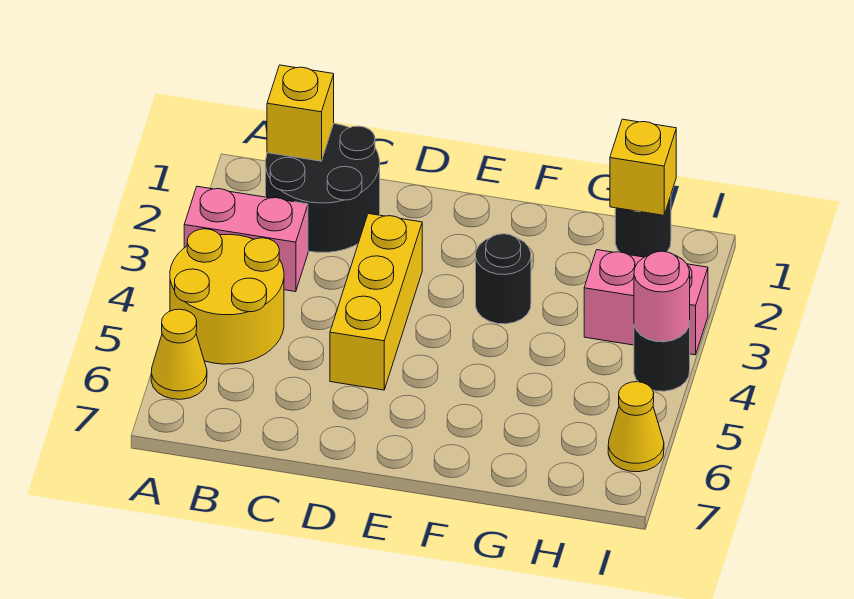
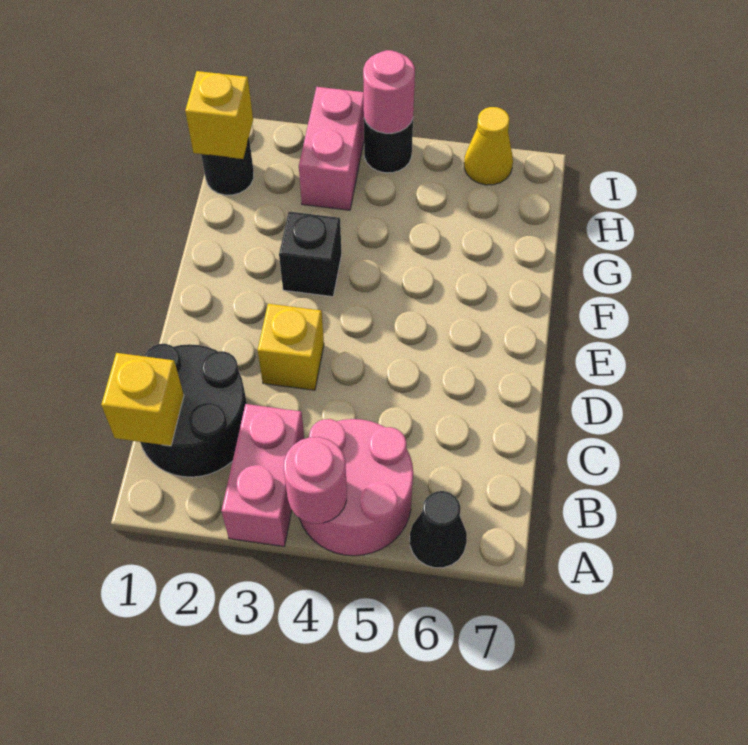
yellow 2x2 round brick [170,229,284,364] -> pink 2x2 round brick [299,419,413,556]
none -> pink 1x1 round brick [284,437,347,523]
yellow 1x1 cone [151,309,207,399] -> black 1x1 cone [410,491,467,568]
yellow 1x3 brick [330,214,422,390] -> yellow 1x1 brick [258,304,324,390]
black 1x1 round brick [476,234,531,324] -> black 1x1 brick [279,212,342,297]

